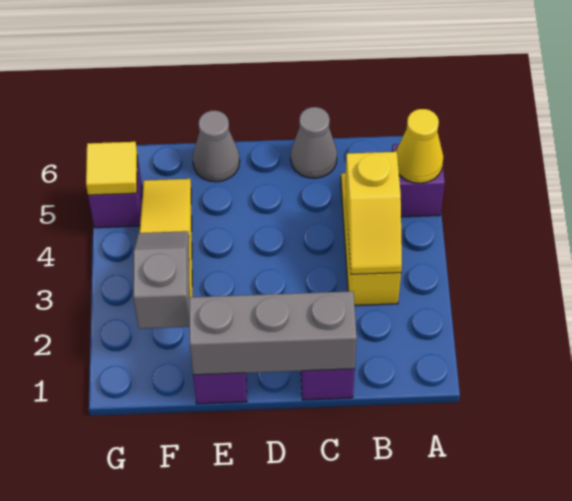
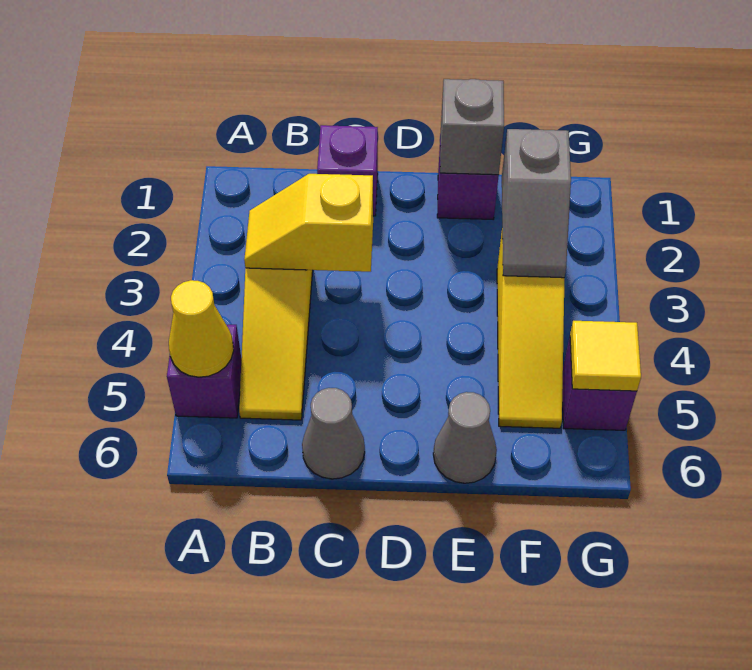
yellow 1x2 slope [345,152,402,274] -> yellow 1x2 slope turned to [244,174,373,272]
grey 1x3 brick [189,291,357,375] -> grey 1x1 brick [440,79,504,175]

